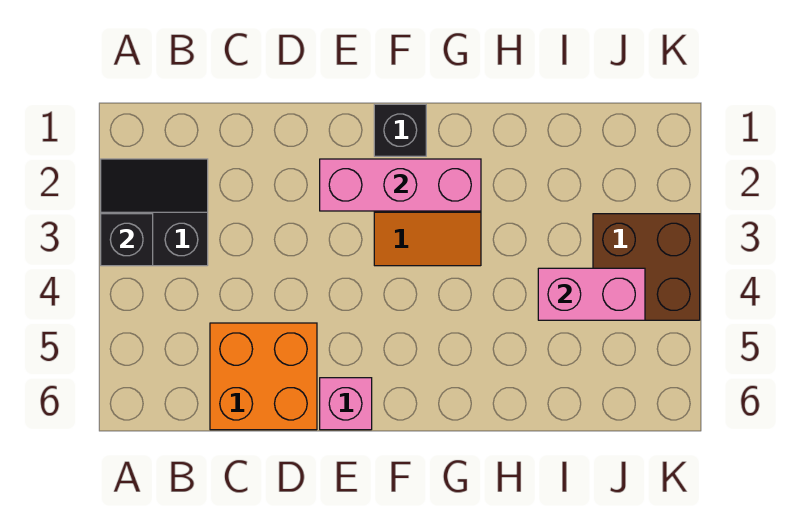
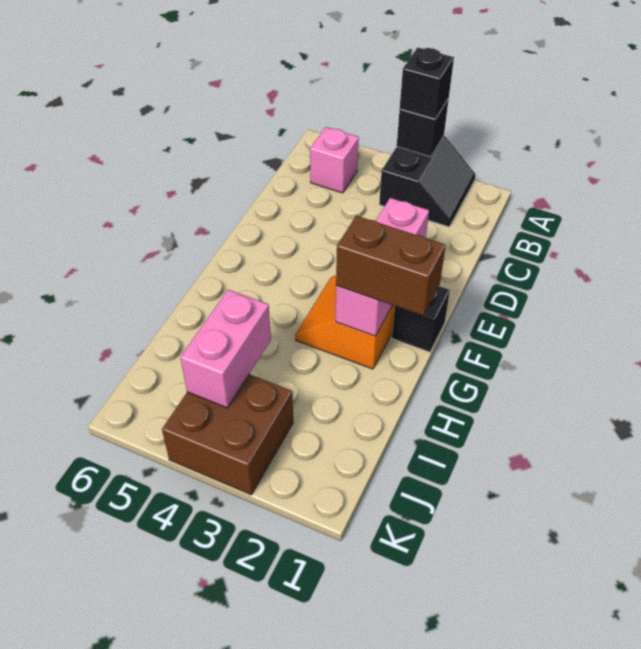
none -> black 1x1 brick [400,47,454,119]
orange 2x2 brick [210,323,317,430] -> none
pink 1x1 brick [320,378,372,430] -> pink 1x1 brick moved to [310,127,359,193]
none -> brown 1x2 brick [336,216,446,316]

